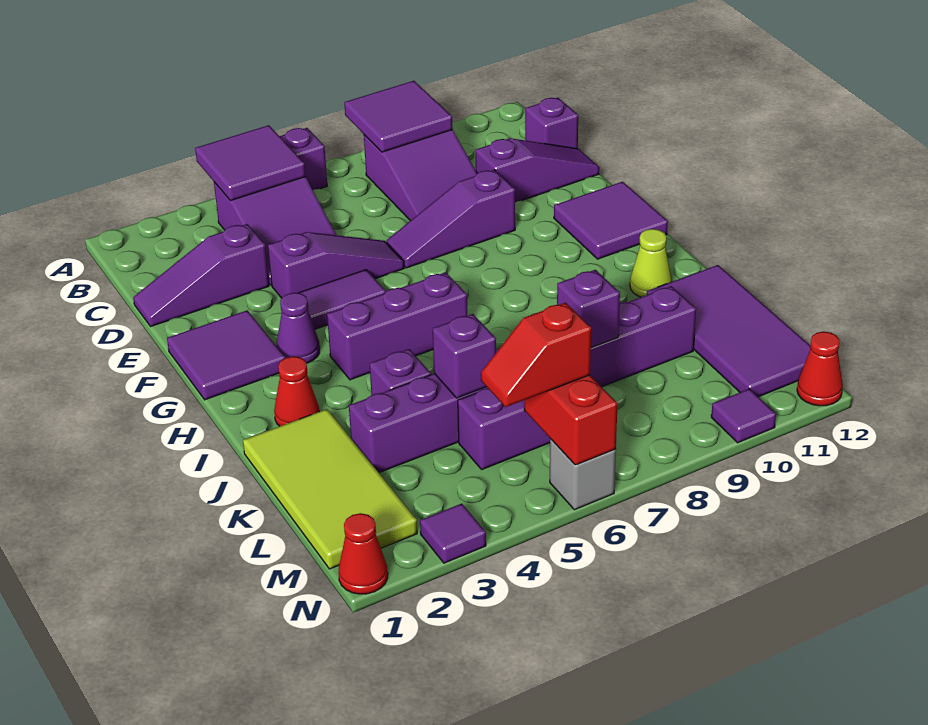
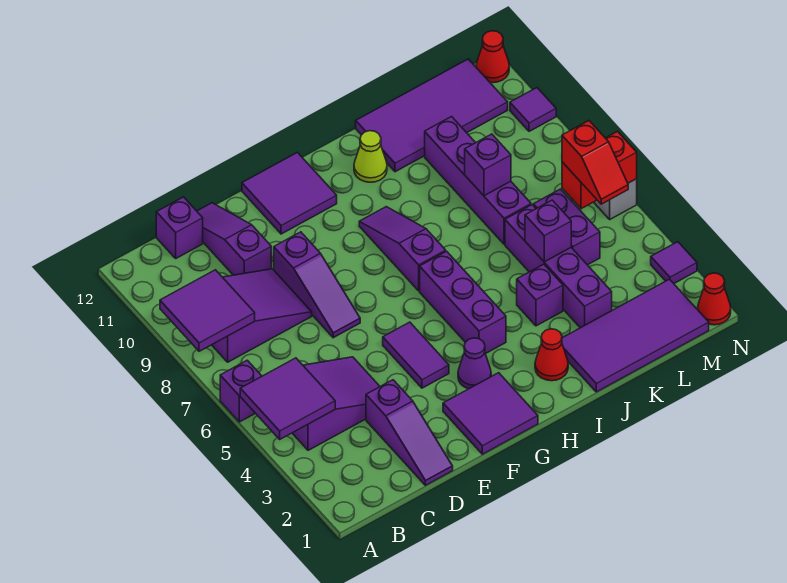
purple 1x3 slope [268,232,404,298] -> purple 1x3 slope moved to [359,207,446,291]
lime 2x4 tile [243,409,417,569] -> purple 2x4 tile [562,279,709,392]

